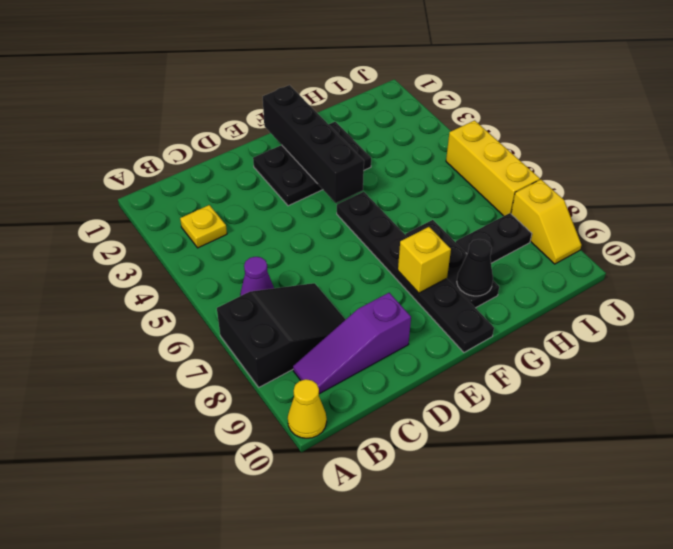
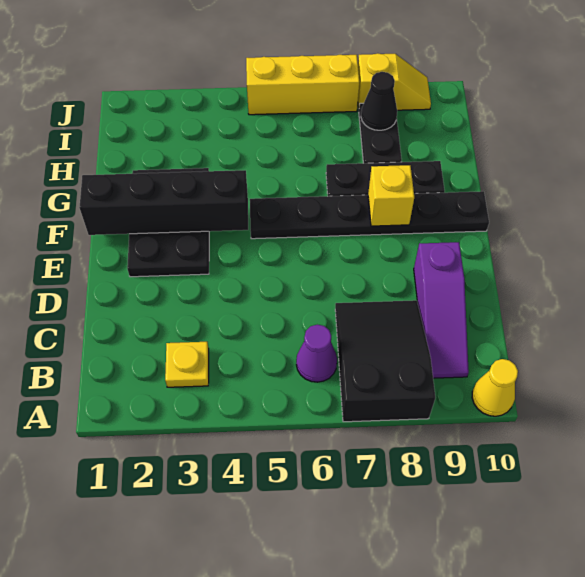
black 1x1 cone [457,239,493,296] -> black 1x1 cone moved to [361,72,397,130]

